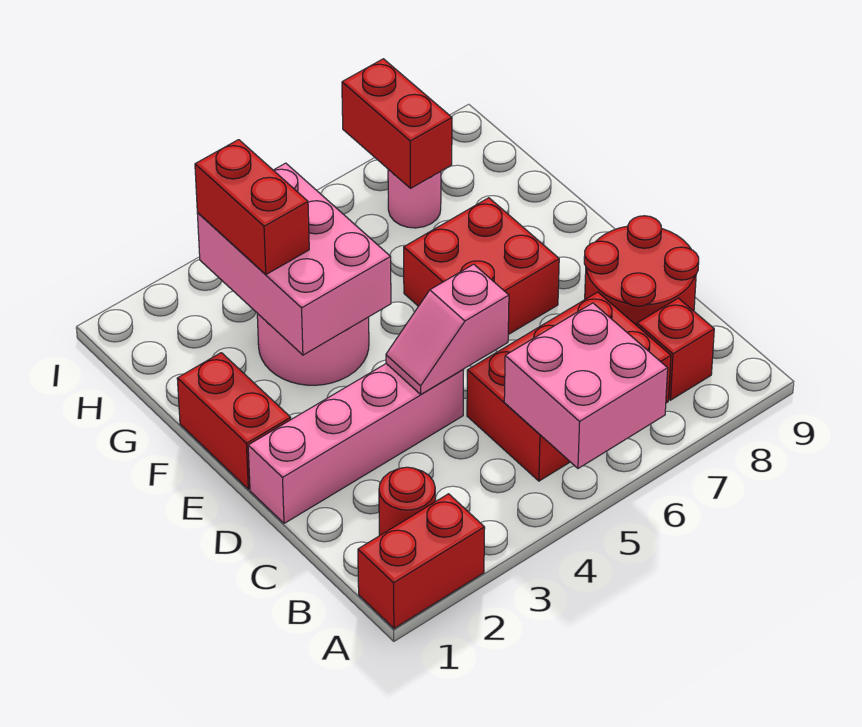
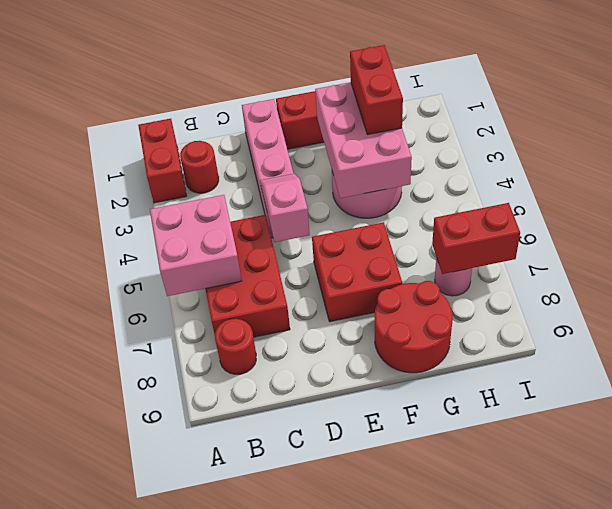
red 1x1 brick [637,298,714,400] -> red 1x1 round brick [215,319,256,374]
red 2x2 round brick [584,216,699,326] -> red 2x2 round brick moved to [375,281,453,373]
pink 2x3 brick [197,163,391,355] -> pink 2x3 brick turned to [315,82,412,198]
red 1x2 brick [195,140,309,275] -> red 1x2 brick turned to [350,45,403,135]

